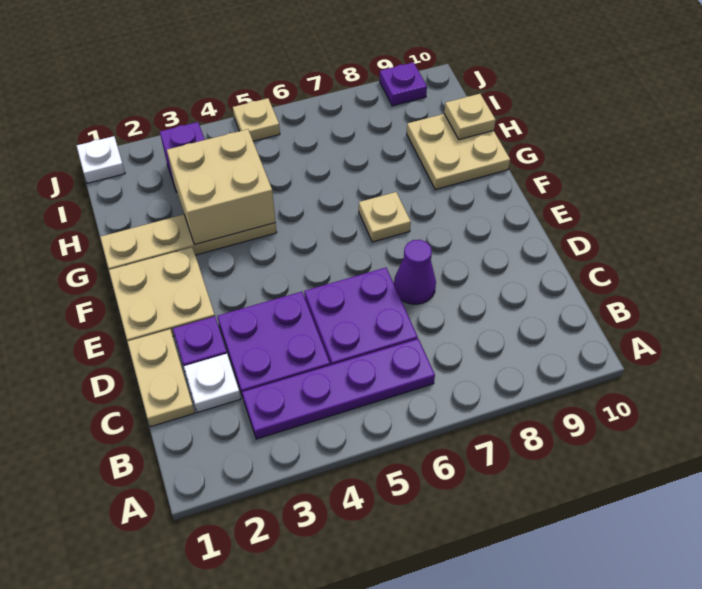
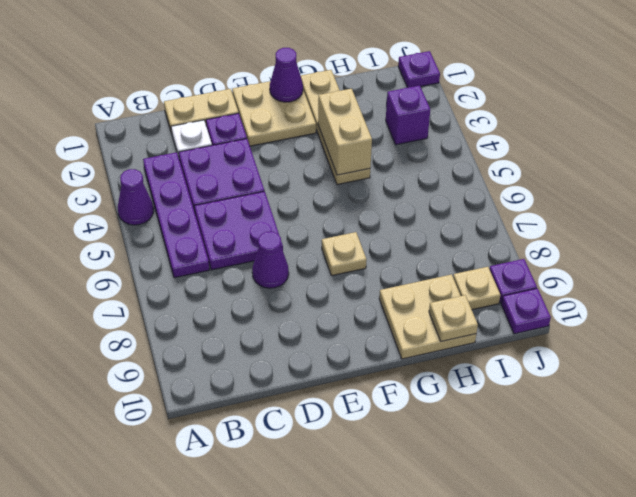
none -> purple 1x1 cone [118,169,153,225]
none -> purple 1x1 cone [270,48,303,102]
tan 2x2 brick [167,129,276,245] -> tan 1x2 brick [318,89,372,175]
white 1x1 plate [77,136,125,183] -> purple 1x1 plate [398,51,440,88]
tan 1x1 plate [233,98,280,141] -> tan 1x1 plate moved to [453,267,500,310]
none -> purple 1x1 plate [501,288,551,334]

